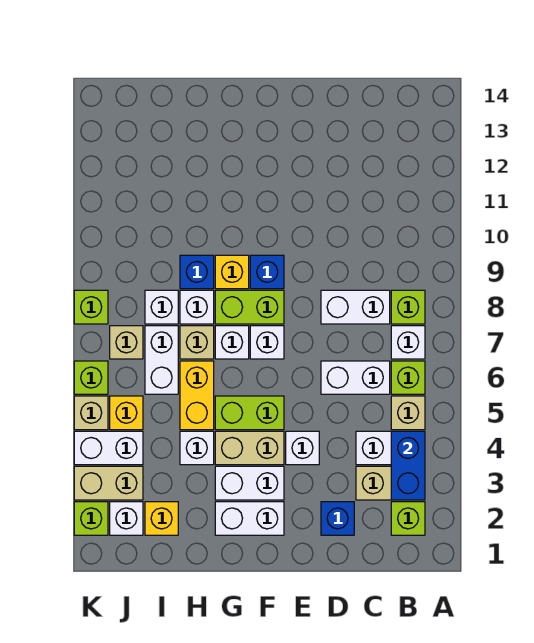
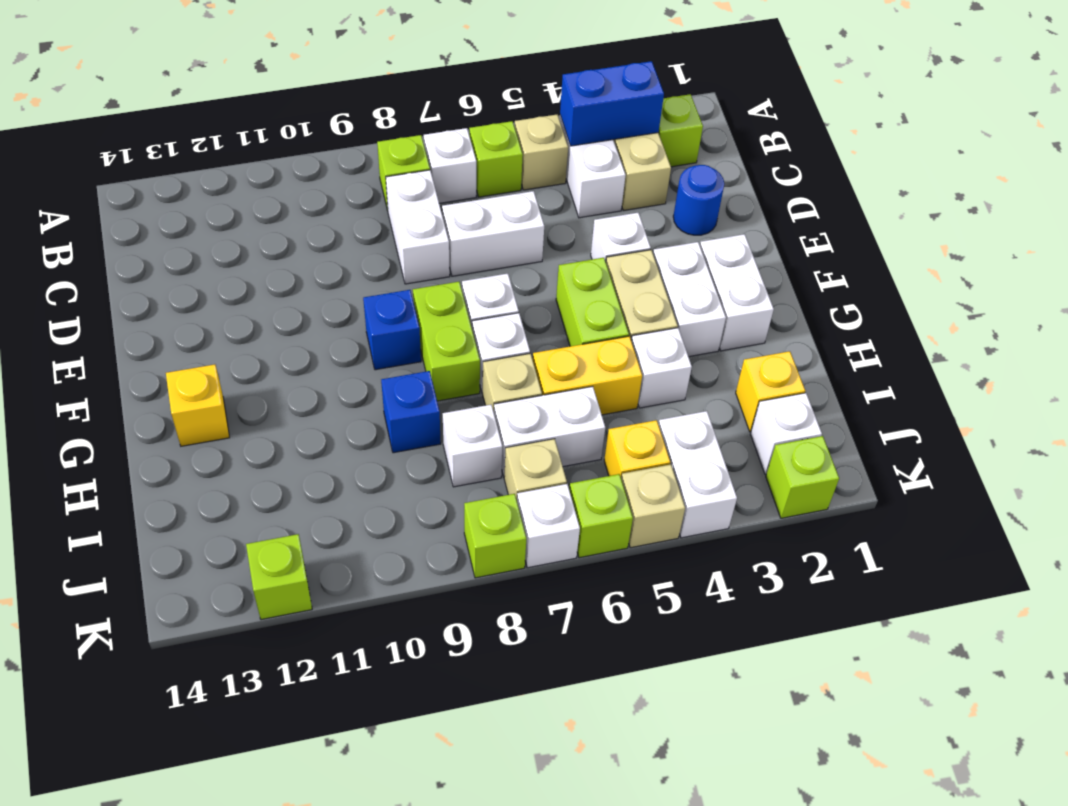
white 1x2 brick [321,361,390,394] -> white 1x2 brick turned to [442,191,544,276]
blue 1x1 brick [321,502,354,535] -> blue 1x1 round brick [673,165,724,235]
yellow 1x1 brick [215,255,249,289] -> yellow 1x1 brick moved to [166,364,230,446]
white 1x1 brick [180,290,214,324] -> white 1x1 brick moved to [517,484,580,568]
tan 1x2 brick [74,466,143,500] -> none
none -> lime 1x1 brick [246,534,312,620]

